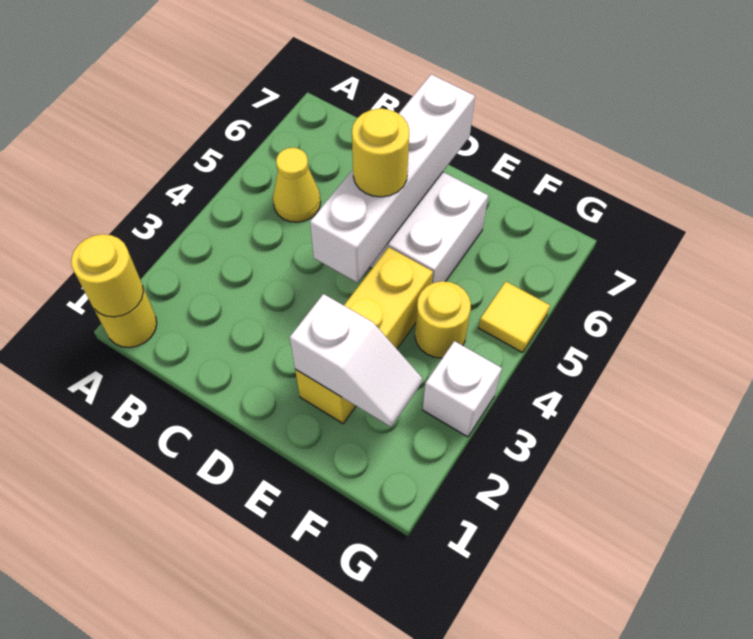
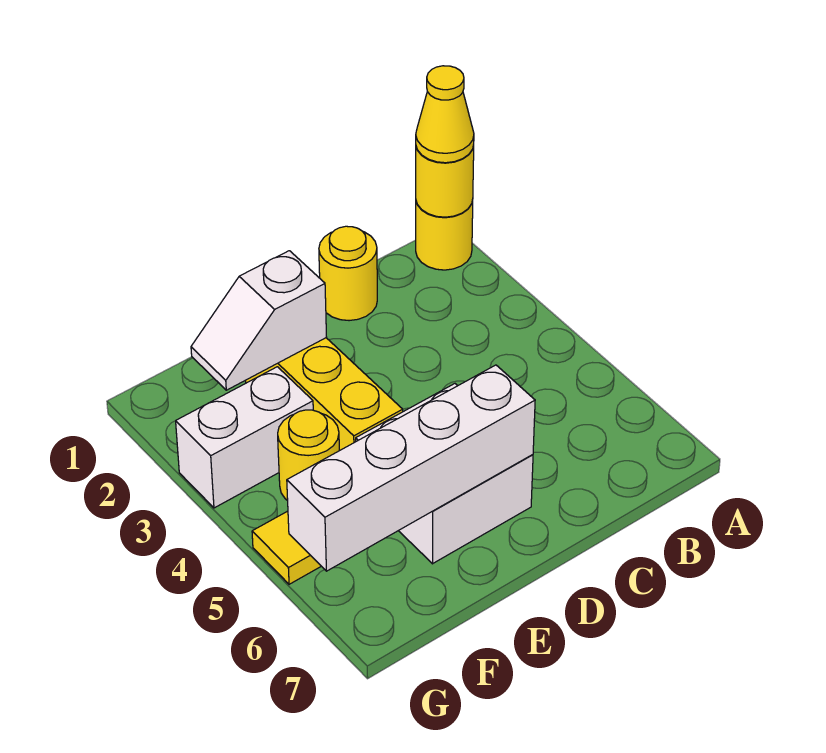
yellow 1x1 cone [273,148,321,222] -> yellow 1x1 cone moved to [416,66,474,163]
white 1x4 brick [310,74,475,283] -> white 1x4 brick turned to [287,365,535,571]
yellow 1x1 round brick [352,108,409,197] -> yellow 1x1 round brick moved to [319,226,377,321]
white 1x1 brick [423,341,502,437] -> white 1x2 brick [176,367,313,508]

